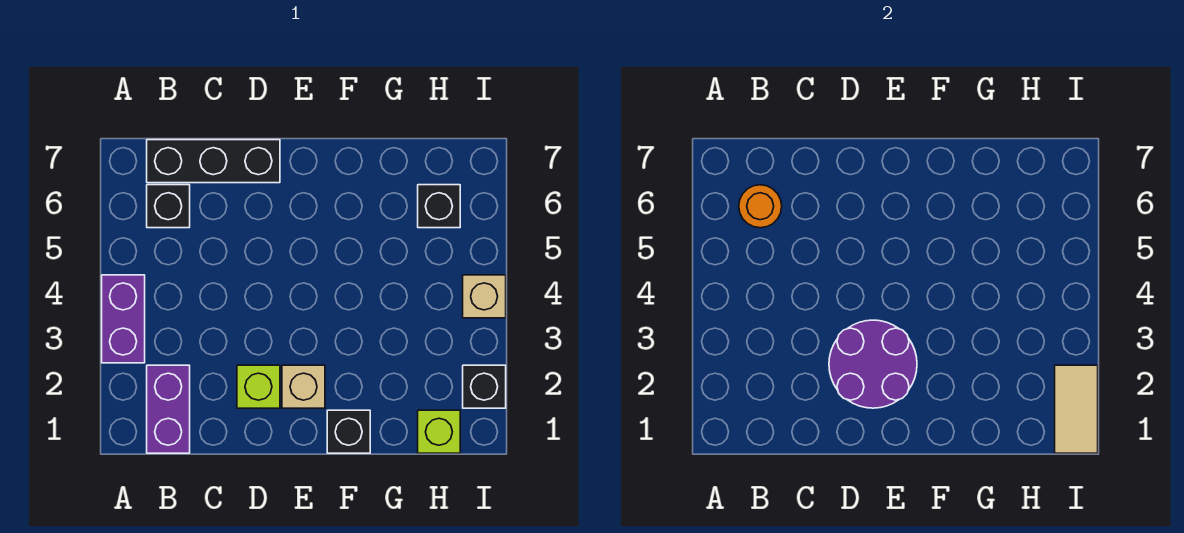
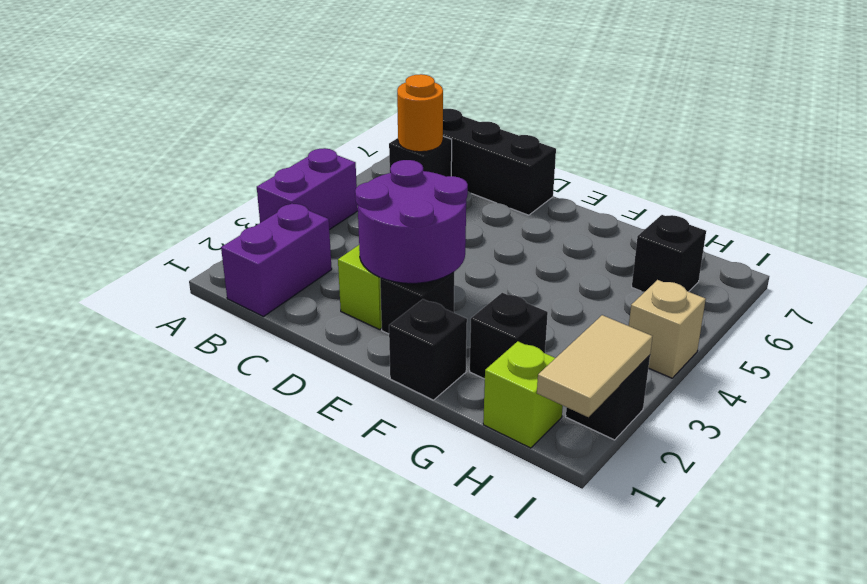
tan 1x1 brick [282,365,325,408] -> black 1x1 brick [380,272,454,334]
none -> black 1x1 brick [470,293,548,379]

